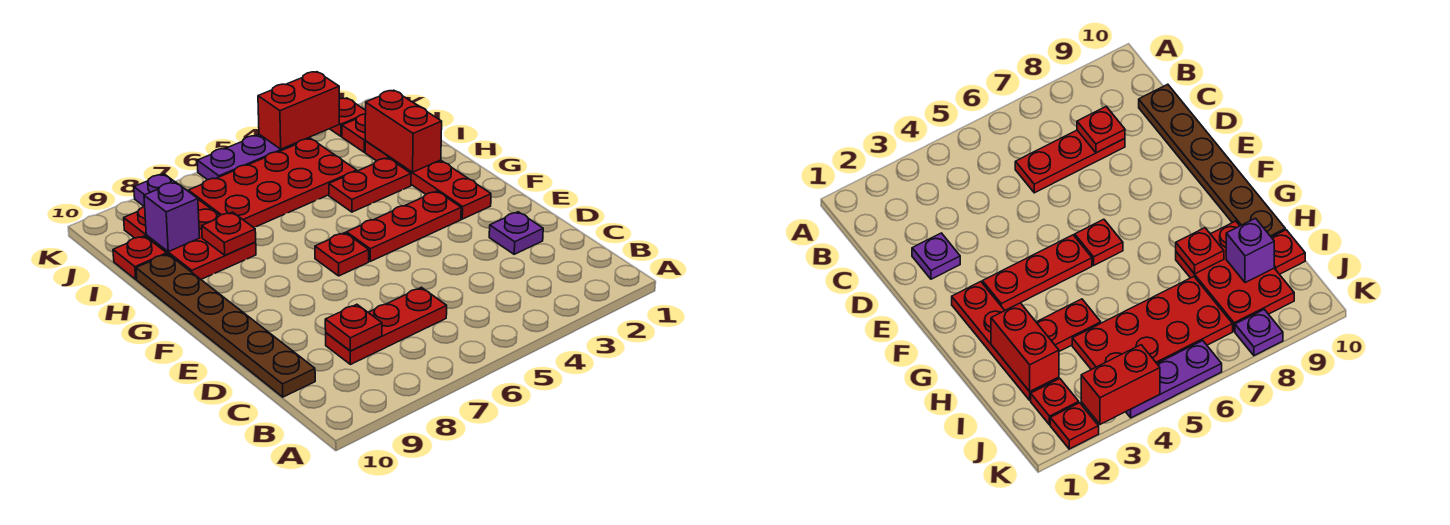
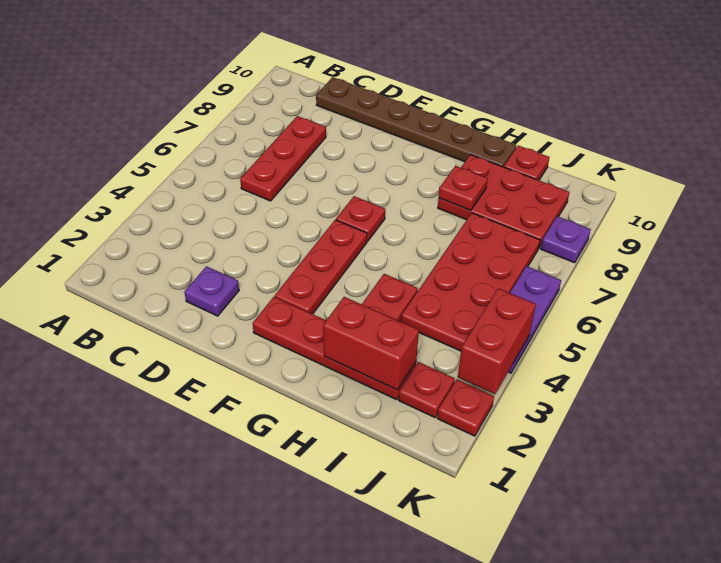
red 1x1 plate [325,304,382,351] -> none
purple 1x1 brick [144,182,200,252] -> none

